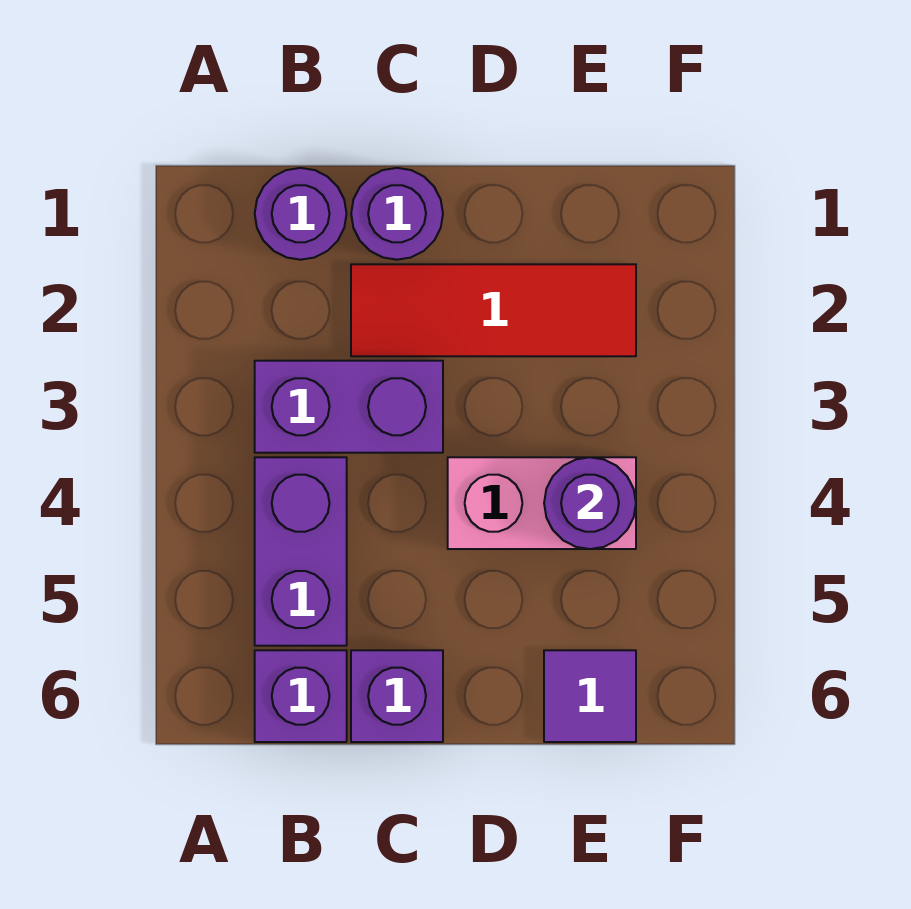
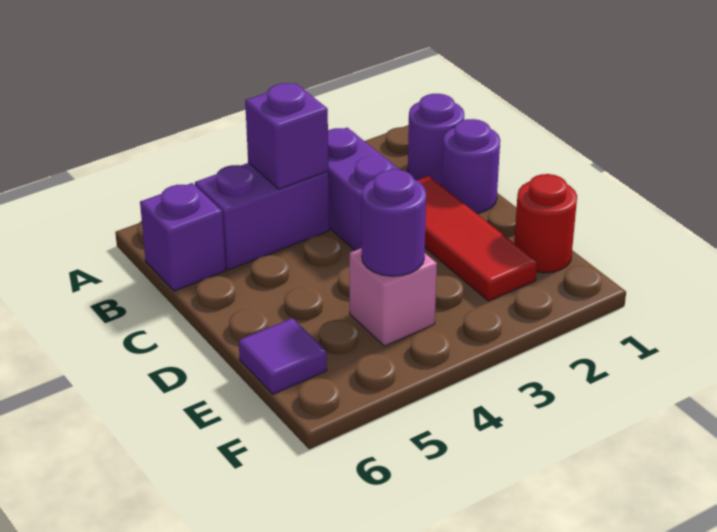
purple 1x1 brick [351,650,443,742] -> purple 1x1 brick moved to [245,83,328,189]
pink 1x2 brick [448,457,636,549] -> pink 1x1 brick [350,248,437,346]
none -> red 1x1 round brick [514,174,577,273]

